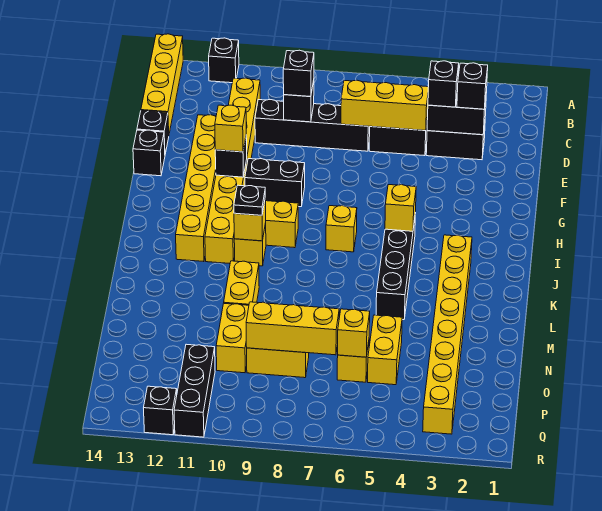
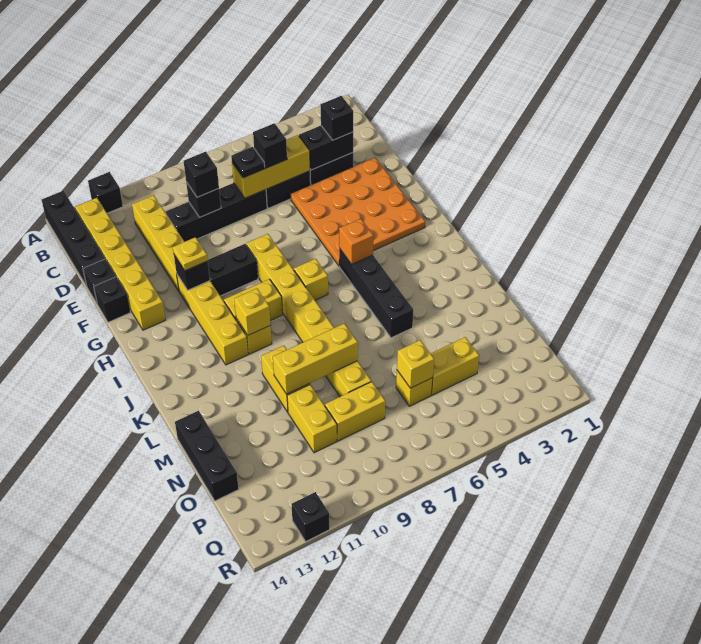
yellow 1x4 brick [141,34,183,133] -> black 1x4 brick [42,191,105,285]
black 1x1 brick [428,61,459,107] -> black 1x1 brick moved to [253,123,287,168]
none -> orange 4x4 plate [291,158,425,266]
yellow 1x6 brick [176,115,216,262] -> yellow 1x6 brick moved to [75,198,165,330]
yellow 1x1 brick [215,105,246,152] -> yellow 1x1 plate [173,237,208,271]
yellow 1x1 brick [385,185,416,231] -> orange 1x1 brick [339,218,373,264]
yellow 1x8 brick [423,235,472,434] -> yellow 1x8 brick moved to [246,234,371,397]
black 1x1 plate [234,185,265,215] -> black 1x1 plate moved to [231,147,265,178]
yellow 1x2 brick [368,315,402,385] -> yellow 1x2 brick turned to [431,337,479,395]
yellow 1x3 brick [246,302,339,355] -> yellow 1x3 brick moved to [273,323,358,394]
black 1x3 brick [174,344,215,437] -> black 1x3 brick moved to [175,411,239,501]

